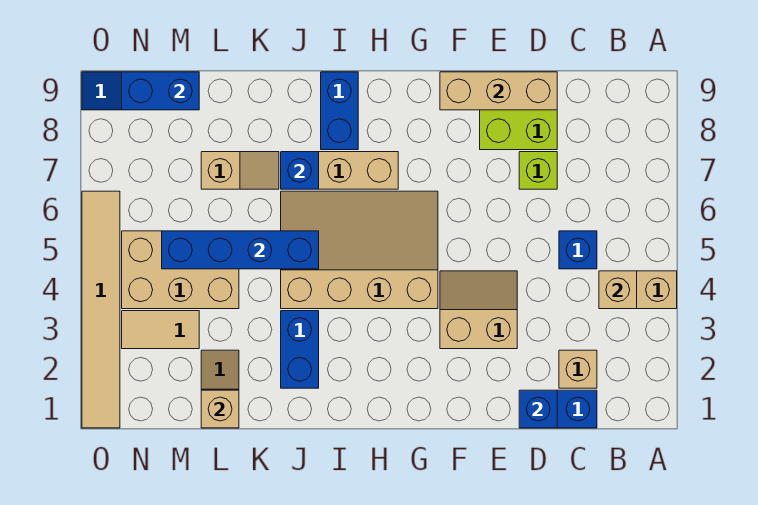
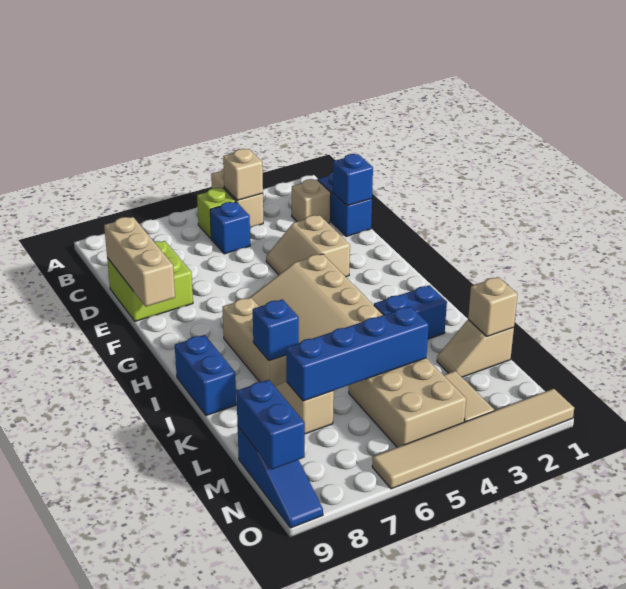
lime 1x1 brick [519,152,557,189] -> lime 1x1 brick moved to [197,188,236,239]
blue 1x2 brick [321,72,358,150] -> blue 1x2 brick turned to [175,335,236,416]
blue 1x4 brick [162,231,319,269] -> blue 1x4 brick turned to [286,306,429,401]

